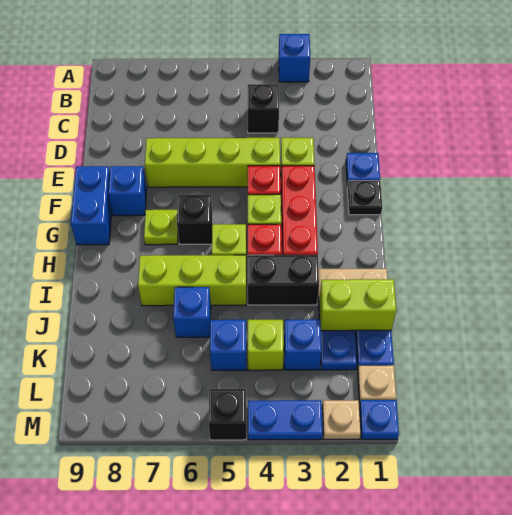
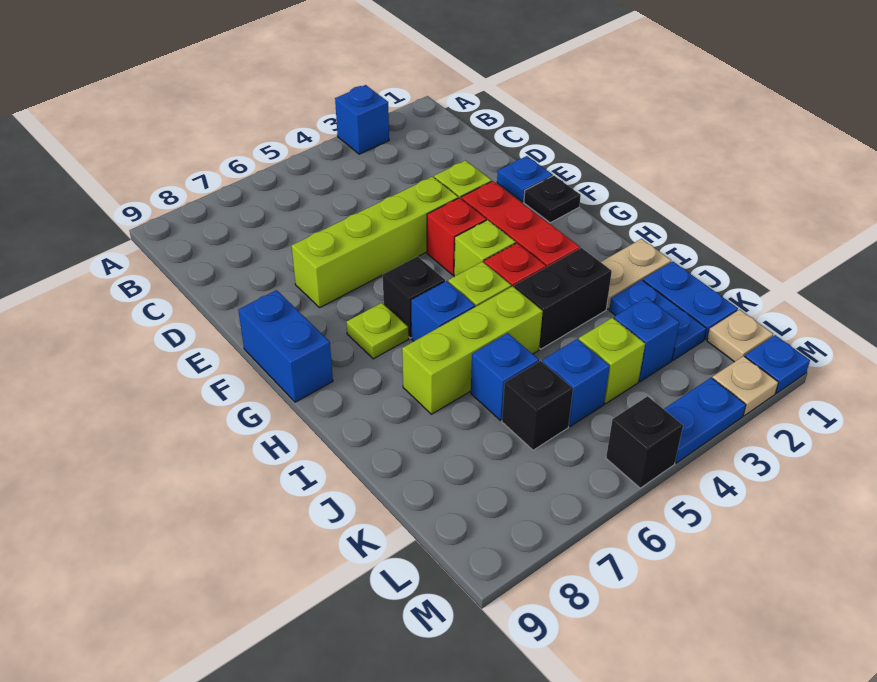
black 1x1 brick [248,84,279,133] -> black 1x1 brick moved to [502,361,573,450]
blue 1x1 brick [108,166,147,216] -> blue 1x1 brick moved to [411,281,475,341]
lime 1x2 brick [319,279,396,331] -> none

